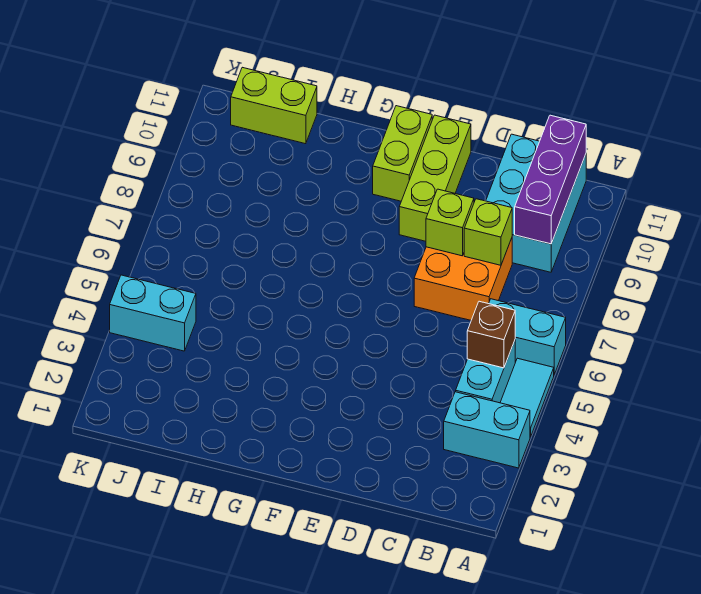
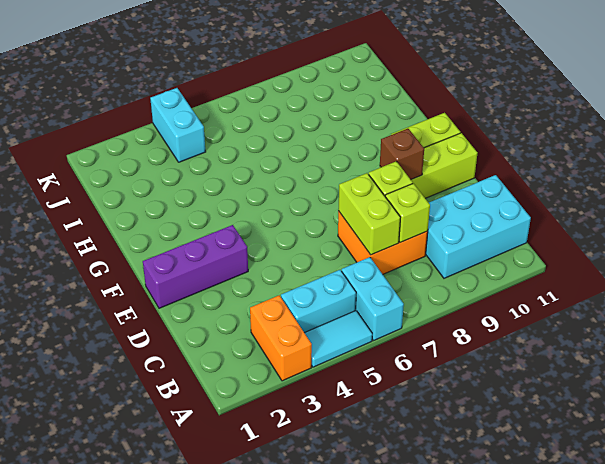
cyan 1x2 brick [444,392,530,468] -> orange 1x2 brick [250,295,312,381]
brown 1x1 brick [467,301,515,368] -> brown 1x1 brick moved to [380,129,424,179]
purple 1x3 brick [515,115,586,244] -> purple 1x3 brick moved to [143,225,248,308]
lime 1x2 brick [231,67,317,144] -> lime 1x2 brick moved to [338,173,400,255]

